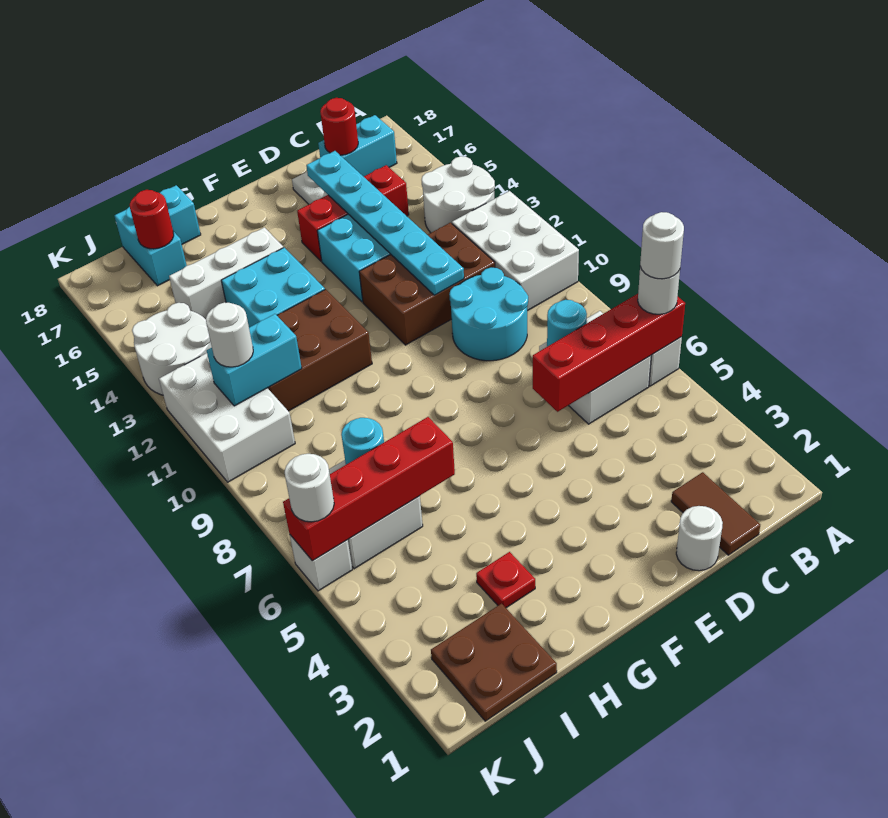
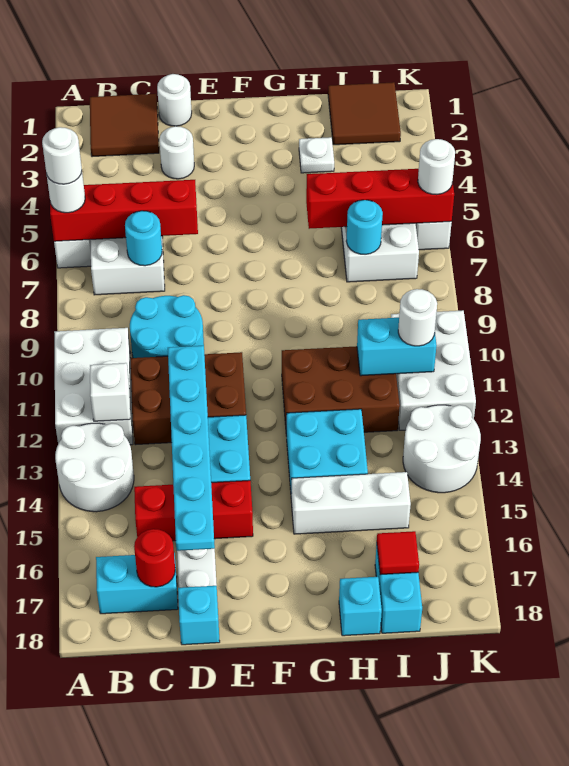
none -> white 1x1 brick [90,363,130,421]
brown 1x2 tile [671,472,760,555] -> brown 2x2 tile [90,94,159,157]
none -> white 1x1 round brick [159,126,194,179]
none -> cyan 1x1 brick [178,586,220,645]
red 1x1 plate [476,552,535,608] -> white 1x1 plate [299,137,334,173]
brown 2x2 plate [431,604,557,721] -> brown 2x2 tile [328,82,401,145]
red 1x1 round brick [130,190,174,249] -> red 1x1 tile [377,531,419,575]

